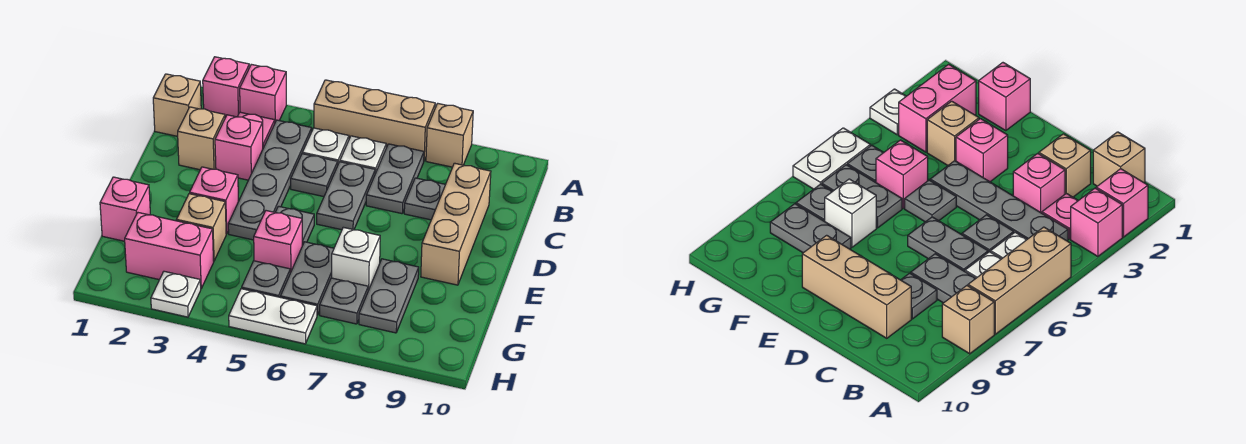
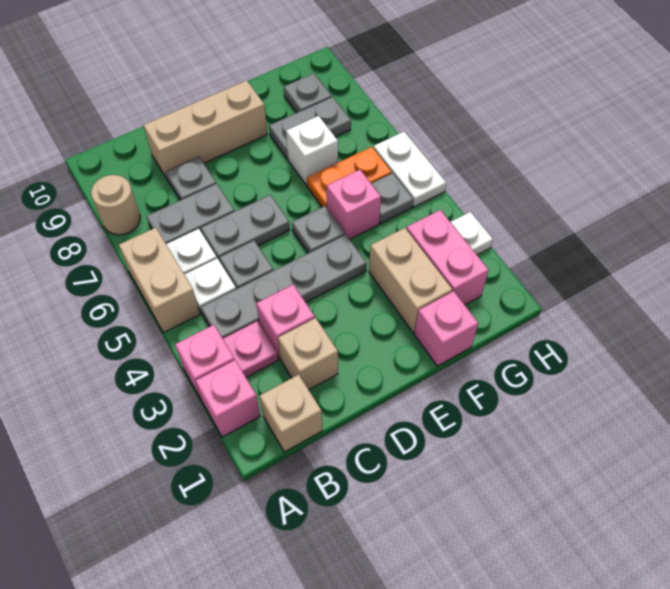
tan 1x3 brick [314,80,435,160] -> tan 1x2 brick [119,228,200,333]
tan 1x1 brick [426,103,473,167] -> tan 1x1 round brick [91,175,140,235]
pink 1x1 brick [190,167,238,234] -> none
tan 1x1 brick [177,194,226,261] -> tan 1x2 brick [369,228,452,333]
grey 1x2 plate [280,242,334,315] -> orange 1x2 plate [307,147,392,208]
grey 1x1 plate [320,278,368,324] -> grey 1x1 plate moved to [284,73,332,113]

